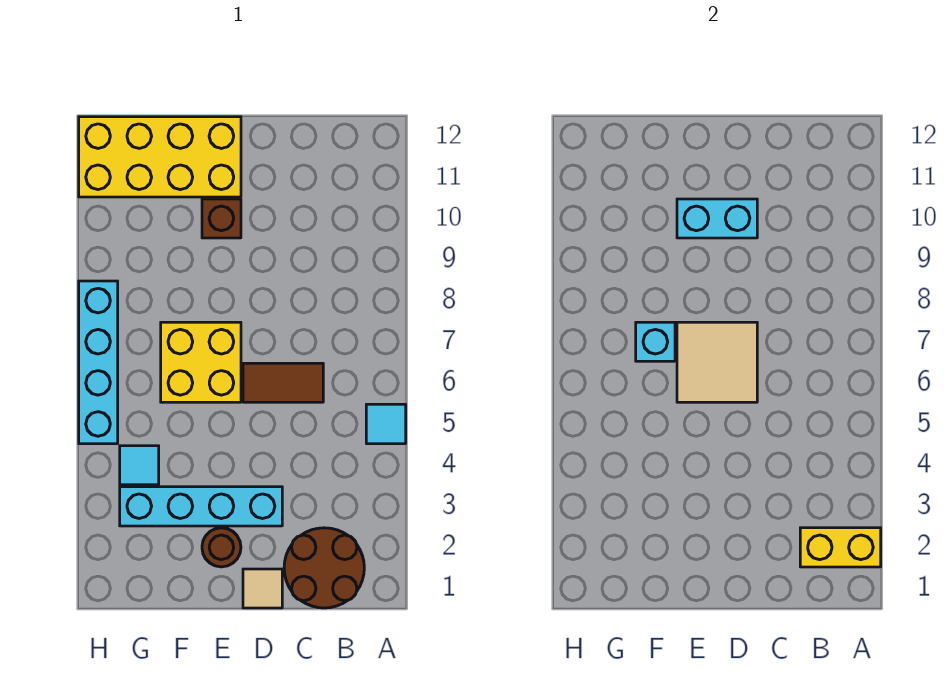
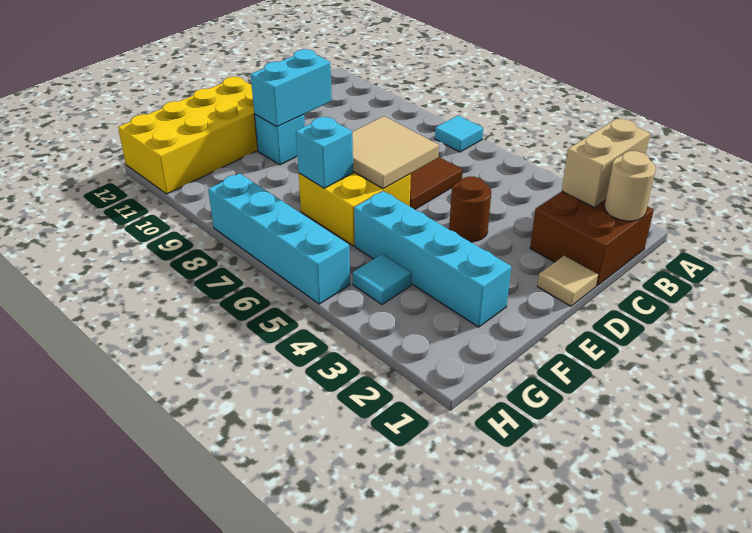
yellow 1x2 brick [800,528,881,567] -> tan 1x2 brick [562,119,650,208]
cyan 1x1 tile [366,404,406,444] -> cyan 1x1 tile moved to [435,115,483,152]
brown 2x2 round brick [284,528,364,608] -> brown 2x2 brick [530,191,654,286]
none -> tan 1x1 round brick [604,151,656,221]
cyan 1x4 brick [120,487,282,526] -> cyan 1x4 brick turned to [354,191,511,327]
brown 1x1 round brick [202,528,241,567] -> brown 1x1 round brick moved to [449,177,491,242]
brown 1x1 brick [202,199,241,238] -> cyan 1x1 brick [254,114,305,165]

